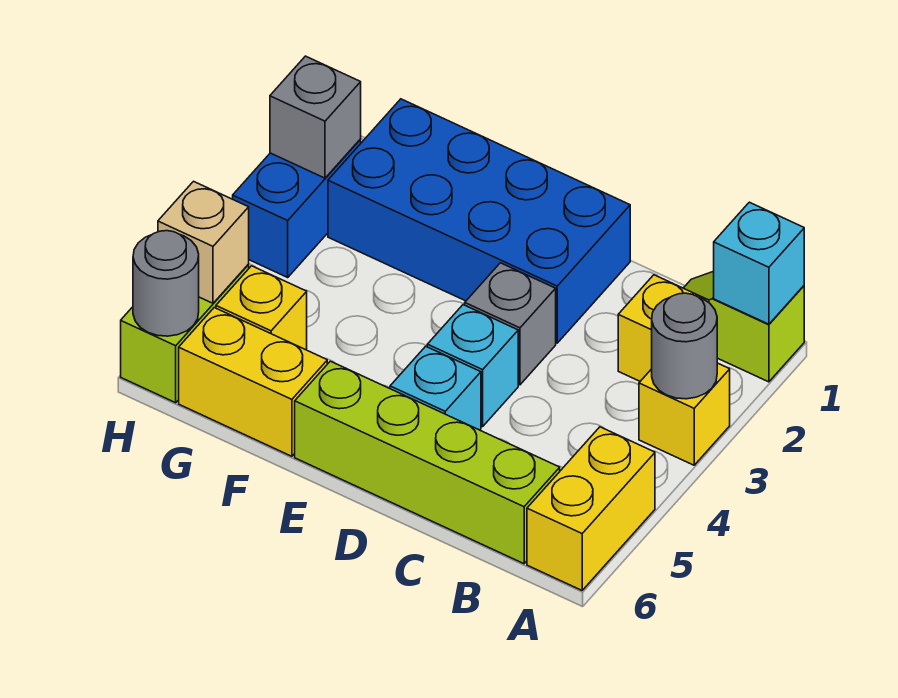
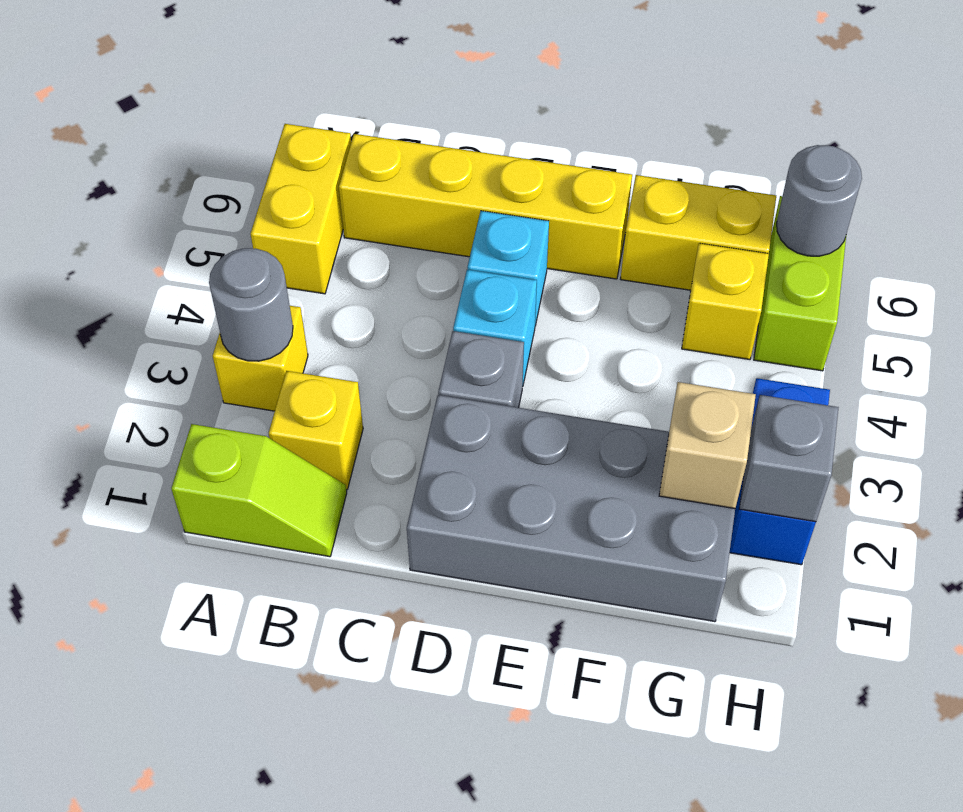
cyan 1x1 brick [714,202,804,324] -> none
lime 1x4 brick [295,361,560,564] -> yellow 1x4 brick [339,134,632,279]
blue 2x4 brick [328,99,630,343] -> grey 2x4 brick [407,395,735,622]
tan 1x1 brick [158,181,249,303] -> tan 1x1 brick moved to [659,382,756,508]

